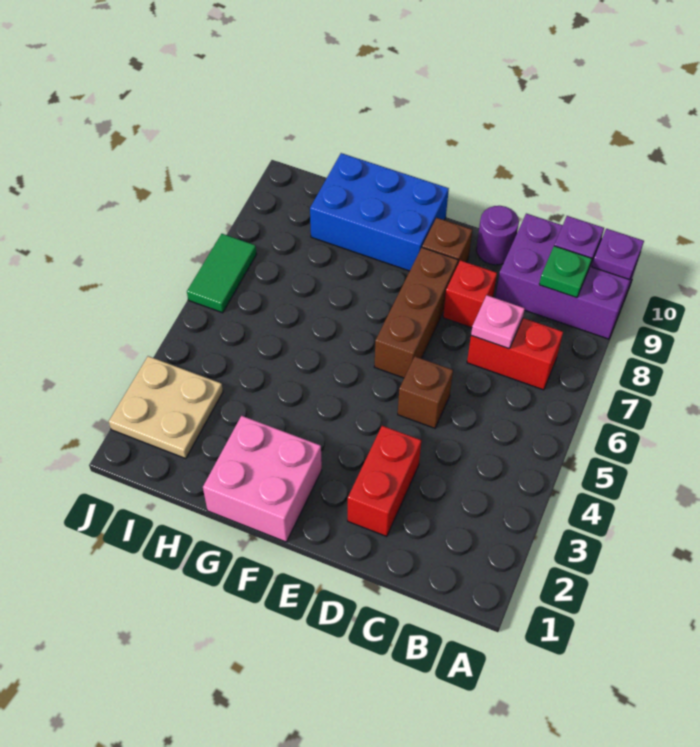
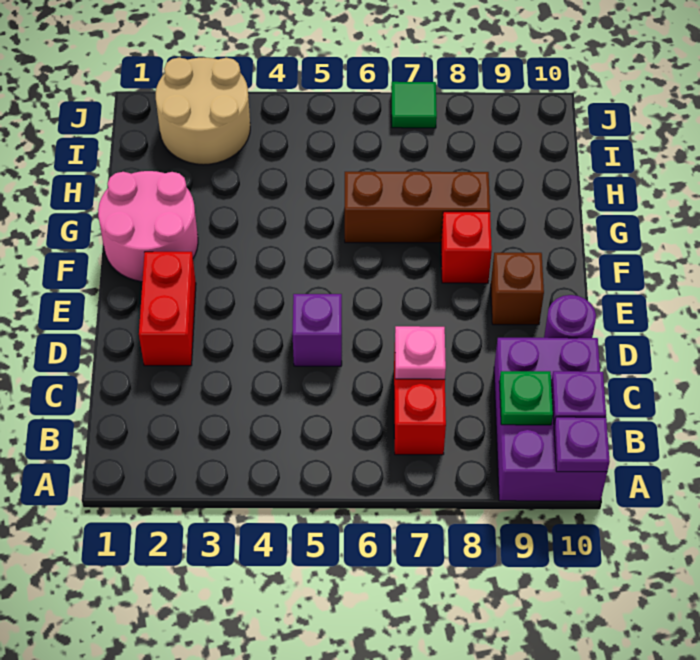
red 1x2 brick [348,426,421,537] -> red 1x2 brick turned to [139,252,196,366]
brown 1x1 brick [398,357,453,428] -> purple 1x1 brick [292,294,342,366]
red 1x1 brick [443,260,497,328] -> red 1x1 brick moved to [441,212,492,283]
brown 1x3 brick [375,248,458,378] -> brown 1x3 brick moved to [345,172,490,243]
pink 2x2 brick [203,416,322,542] -> pink 2x2 round brick [98,171,198,282]
blue 2x3 brick [310,153,449,271] -> none
tan 2x2 plate [109,356,223,459] -> tan 2x2 round brick [156,57,250,165]
green 1x2 tile [187,234,257,313] -> green 1x1 tile [392,82,437,128]

